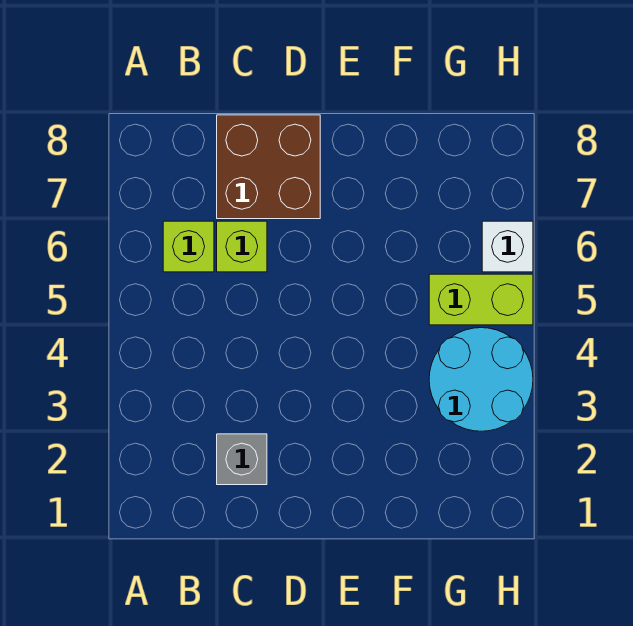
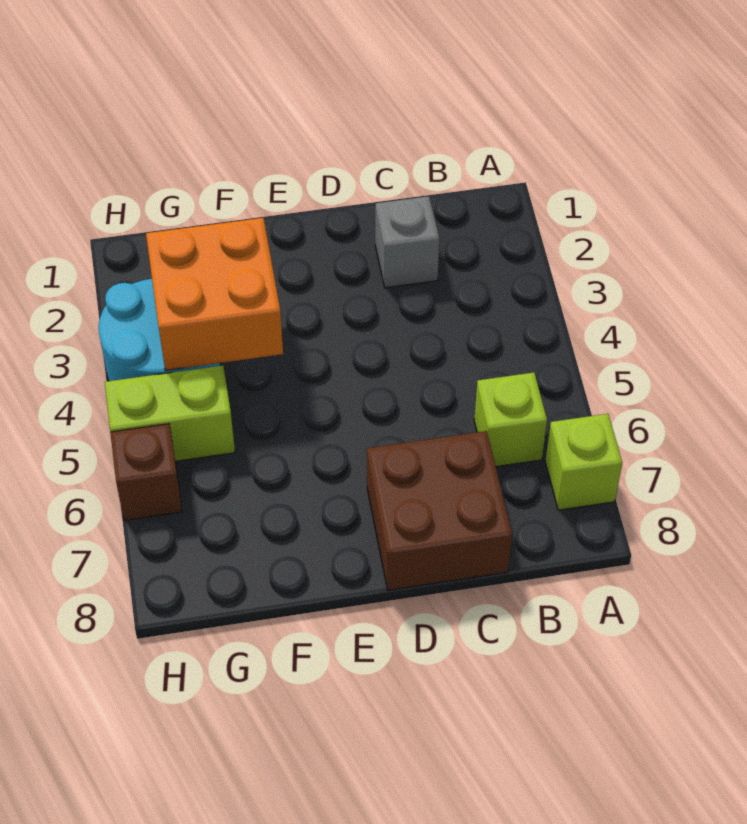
lime 1x1 brick [217,221,267,272] -> lime 1x1 brick moved to [545,414,622,510]
none -> orange 2x2 brick [146,218,283,370]
white 1x1 brick [482,221,533,272] -> brown 1x1 brick [110,424,182,521]

